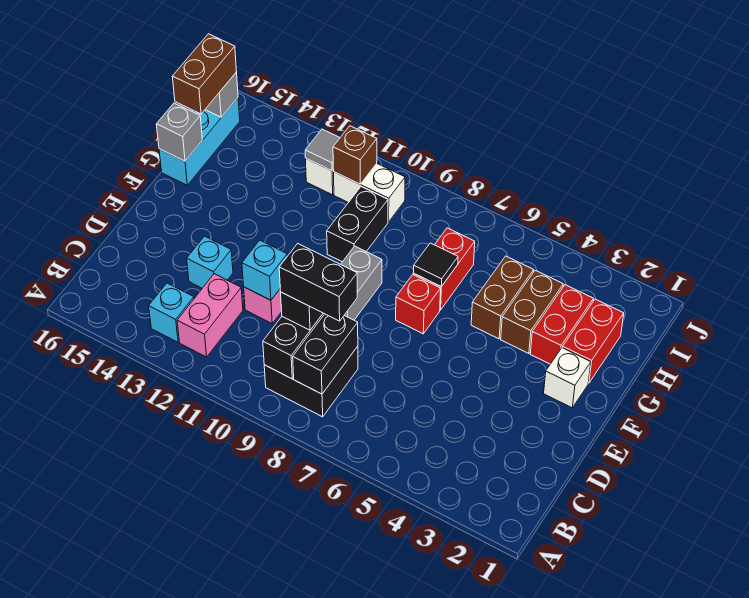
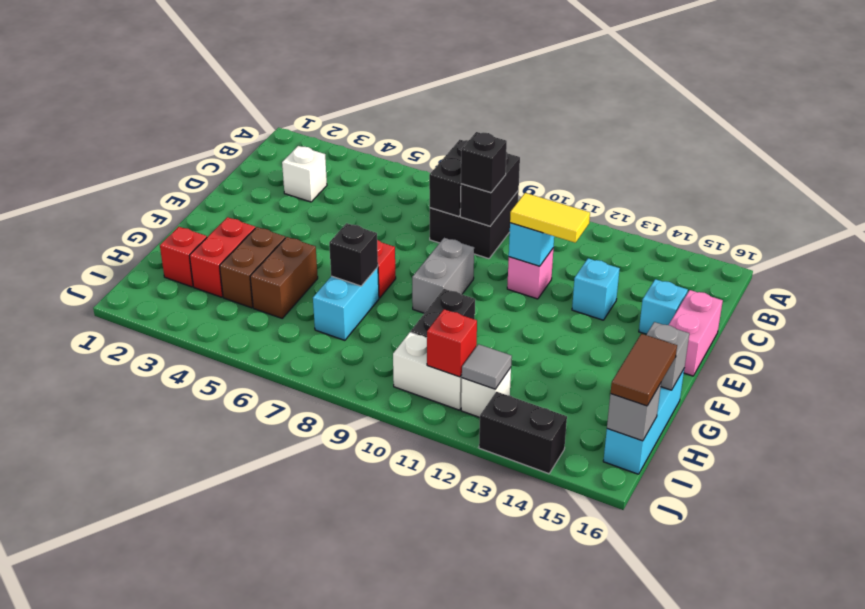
pink 1x2 brick [177,274,243,357] -> pink 1x2 brick moved to [669,290,723,376]
cyan 1x1 brick [149,283,194,342] -> cyan 1x1 brick moved to [639,279,688,334]
black 1x2 brick [279,244,357,321] -> black 1x2 brick moved to [479,392,567,474]
none -> yellow 1x2 tile [510,193,590,243]
white 1x1 brick [544,348,591,408] -> white 1x1 brick moved to [282,146,327,202]
red 1x2 brick [563,299,624,383] -> red 1x1 brick [160,227,207,287]
red 1x2 brick [413,228,475,310] -> cyan 1x2 brick [313,267,379,340]
black 1x1 tile [413,243,458,287] -> black 1x1 brick [329,223,378,286]
brown 1x2 brick [172,34,236,114] -> brown 1x2 tile [611,334,677,406]
brown 1x1 brick [333,126,377,184] -> red 1x1 brick [427,309,477,377]

